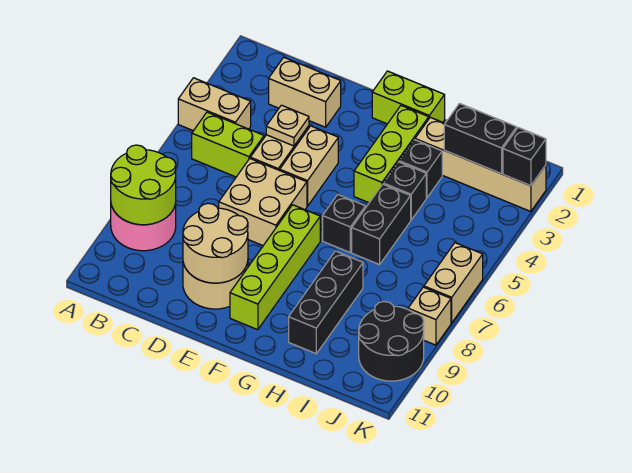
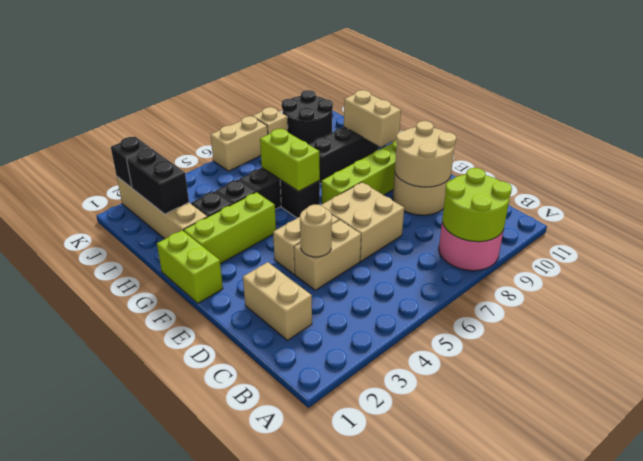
tan 1x2 brick [178,78,251,131] -> tan 1x2 brick moved to [344,90,401,147]
lime 1x2 brick [192,112,264,177] -> lime 1x2 brick moved to [260,129,320,191]
tan 1x1 plate [266,105,309,146] -> tan 1x1 round brick [300,205,332,257]

